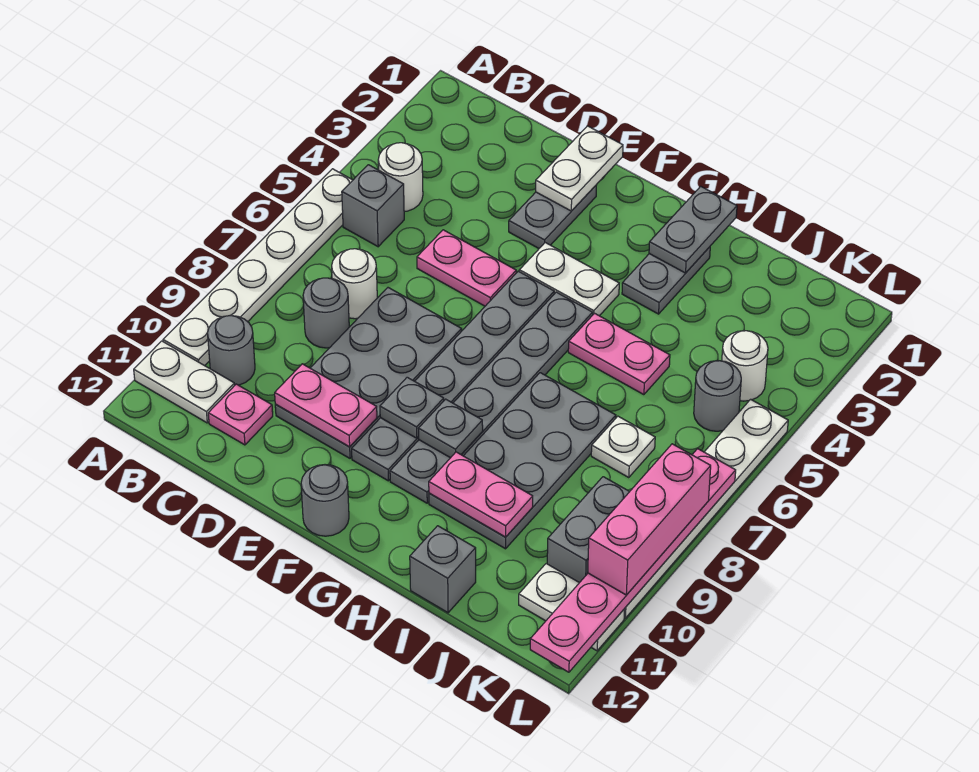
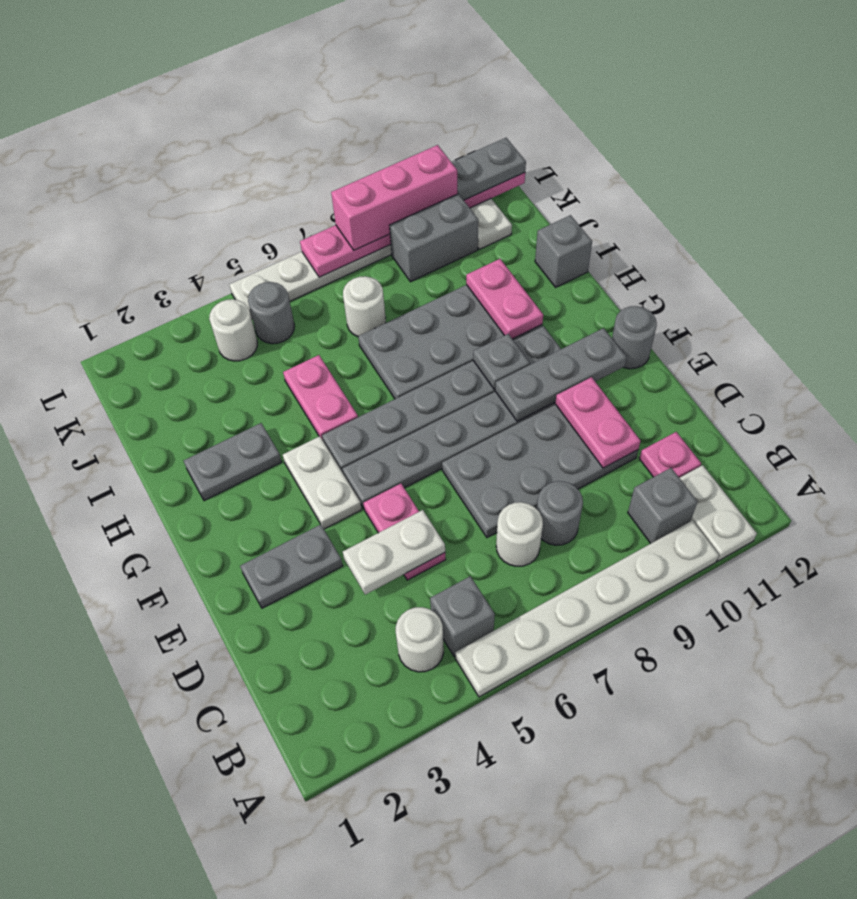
grey 1x1 round brick [208,316,255,385] -> grey 1x1 brick [628,468,698,544]
white 1x2 plate [536,126,623,211] -> white 1x2 plate moved to [343,510,445,595]
grey 1x1 plate [380,377,444,438] -> grey 1x3 plate [495,328,627,421]
grey 1x2 plate [649,186,737,273] -> grey 1x2 plate moved to [452,138,526,200]
white 1x1 plate [591,416,655,477] -> white 1x1 round brick [343,276,386,337]

